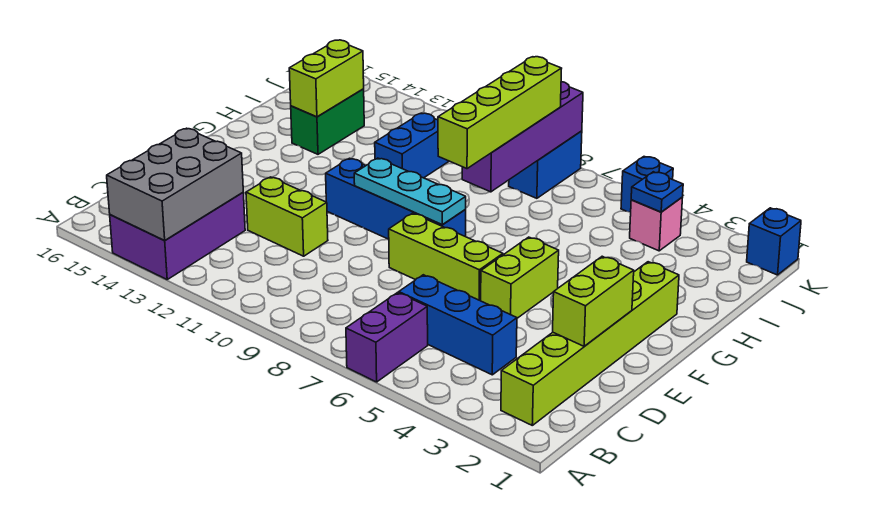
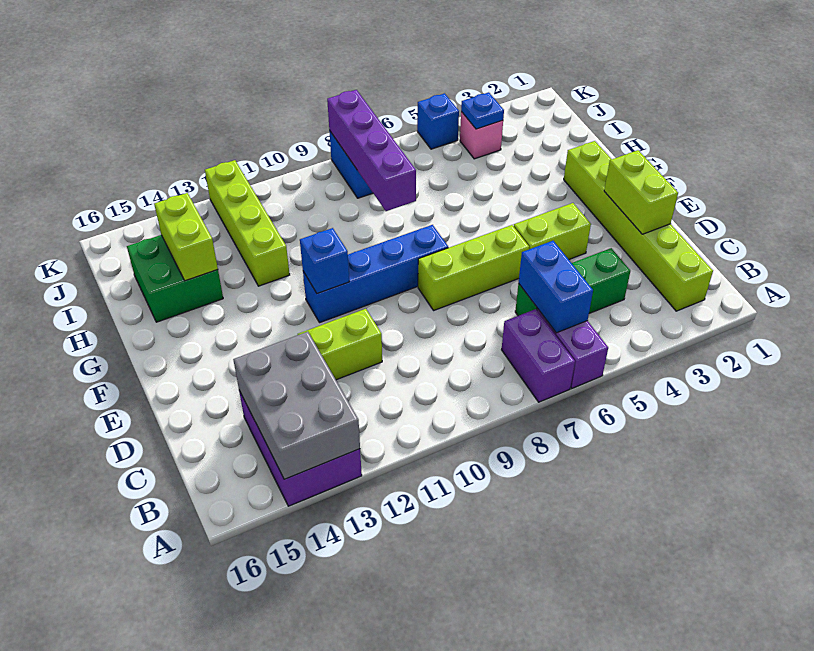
none -> purple 1x2 brick [502,309,575,402]
blue 1x3 brick [399,275,517,375] -> green 1x3 brick [515,248,630,316]
lime 1x2 brick [481,237,559,318] -> lime 1x2 brick turned to [514,203,591,259]
cyan 1x3 plate [354,158,466,225] -> none
lime 1x4 brick [438,57,562,169] -> lime 1x4 brick moved to [205,160,290,286]
blue 1x2 brick [375,113,448,178] -> blue 1x2 brick moved to [519,241,593,333]
green 1x2 brick [291,89,364,154] -> green 2x2 brick [127,235,223,322]
blue 1x1 brick [747,208,801,275] -> blue 1x1 brick moved to [300,228,349,294]

